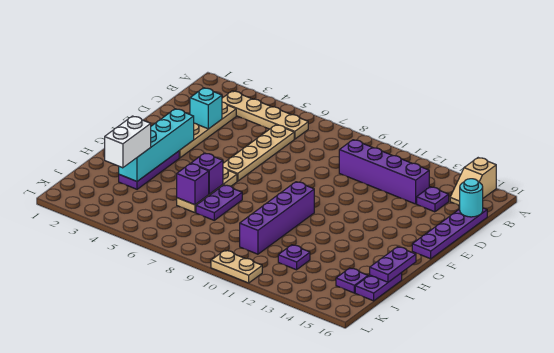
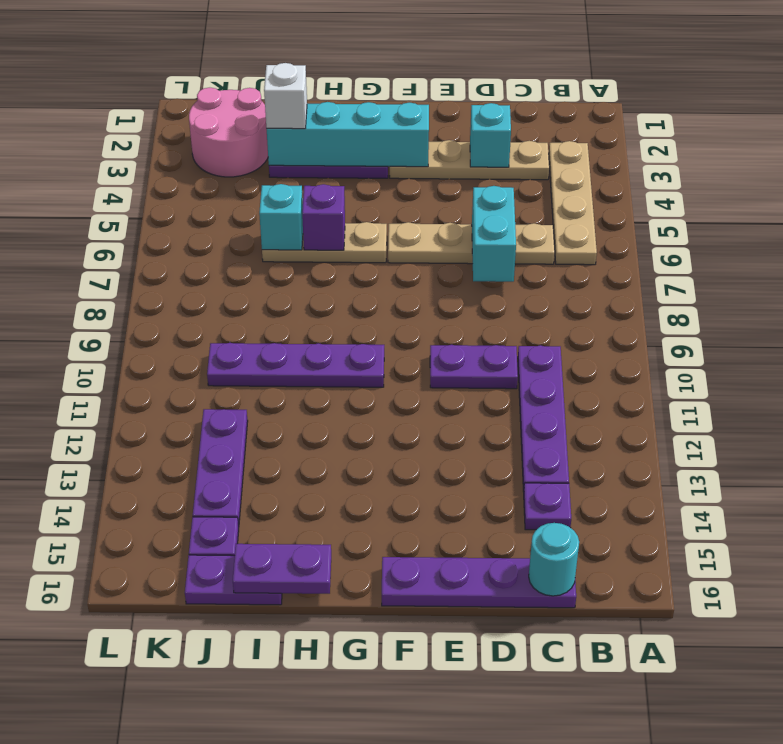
tan 1x2 slope [450,158,496,206] -> none
purple 1x4 brick [339,140,429,204] -> purple 1x4 plate [518,345,569,492]
none -> cyan 1x2 brick [472,186,516,282]
purple 1x4 brick [240,182,314,254] -> purple 1x4 plate [207,343,384,387]
purple 1x2 plate [196,185,242,220] -> purple 1x2 plate moved to [430,345,518,389]
white 1x2 brick [105,116,151,168] -> white 1x1 brick [264,63,307,129]
purple 1x1 brick [177,164,209,205] -> cyan 1x1 brick [259,184,303,250]
none -> pink 2x2 round brick [189,88,268,177]
purple 1x1 plate [278,245,310,270] -> purple 1x3 plate [193,409,248,525]
tan 1x2 plate [211,250,262,283] -> none

